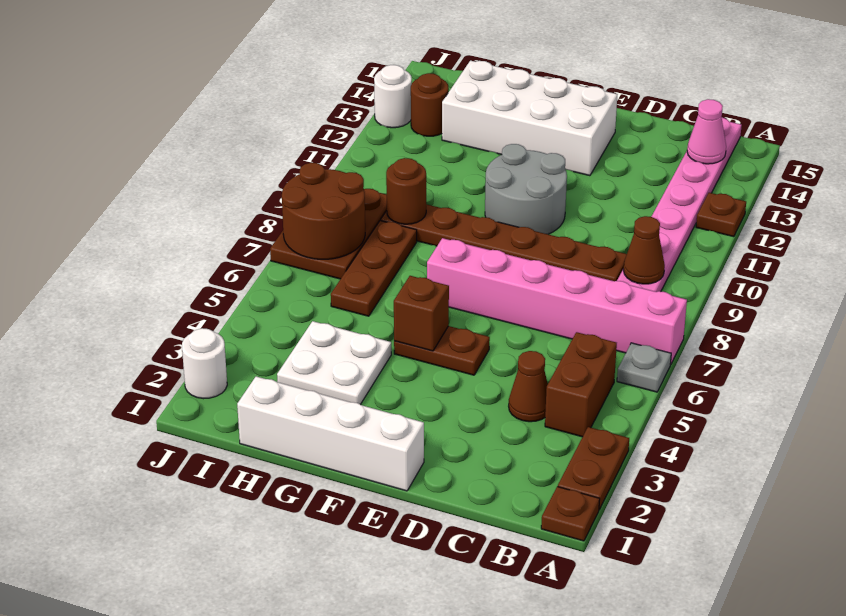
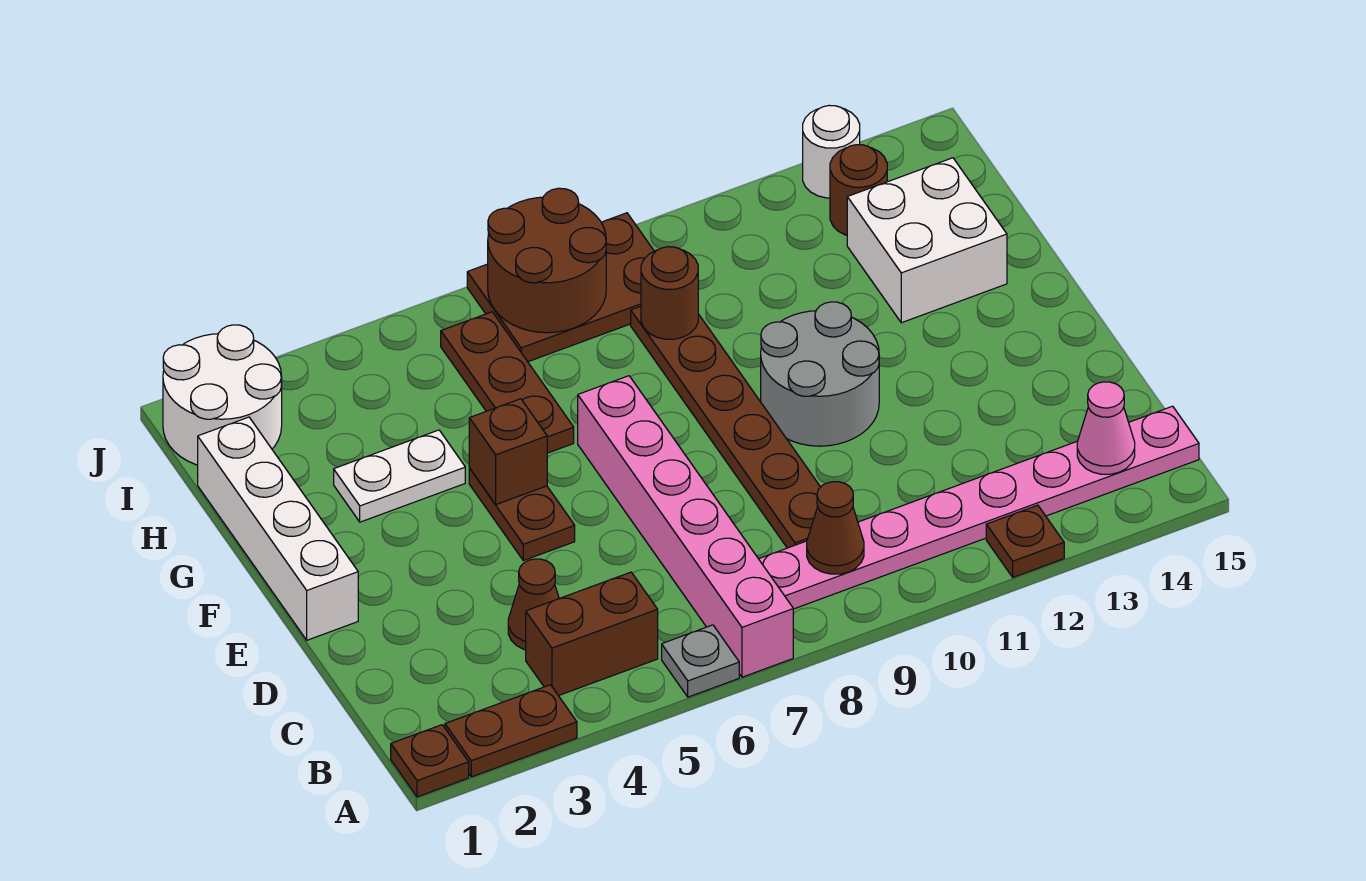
white 2x4 brick [442,61,617,176] -> white 2x2 brick [847,158,1007,323]
white 2x2 plate [277,321,391,404] -> white 1x2 plate [334,430,465,522]
brown 1x3 plate [331,221,417,316] -> brown 1x3 plate turned to [441,312,574,453]
white 1x1 round brick [182,328,227,399] -> white 2x2 round brick [163,325,282,465]

